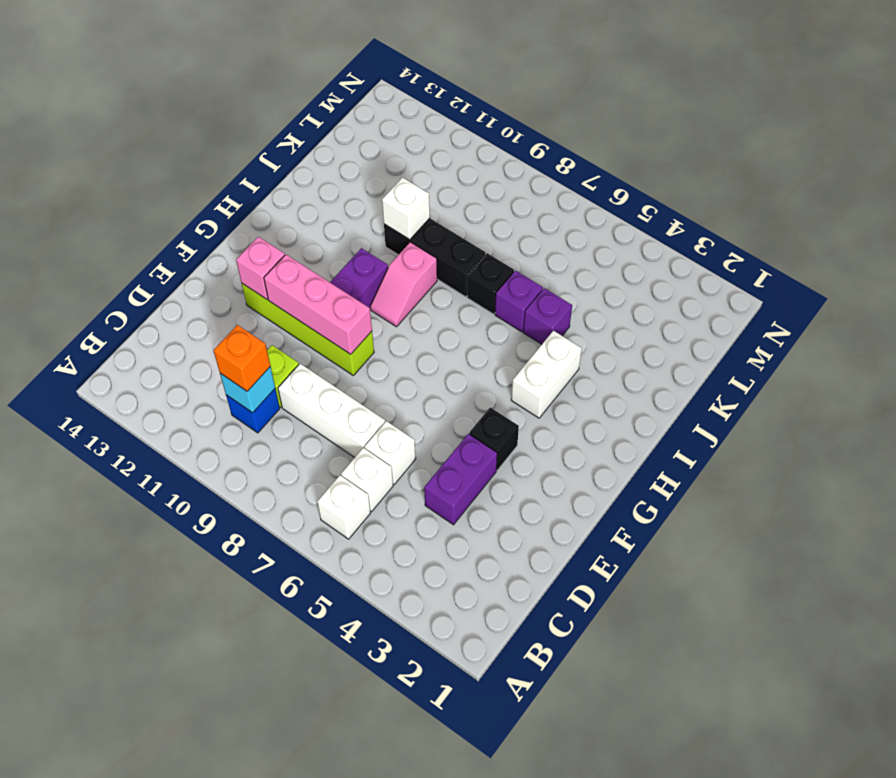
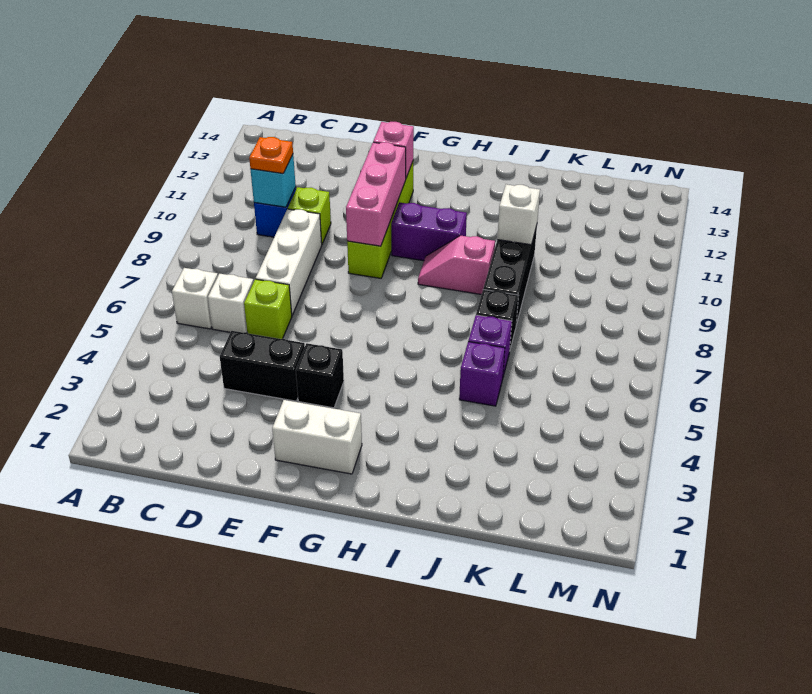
orange 1x1 brick [214,325,270,391] -> orange 1x1 plate [249,137,293,174]
purple 1x2 brick [424,434,497,525] -> black 1x2 brick [220,331,305,401]
white 1x1 brick [365,421,416,484] -> lime 1x1 brick [244,279,292,339]
white 1x2 brick [511,331,582,418] -> white 1x2 brick moved to [272,400,362,474]

